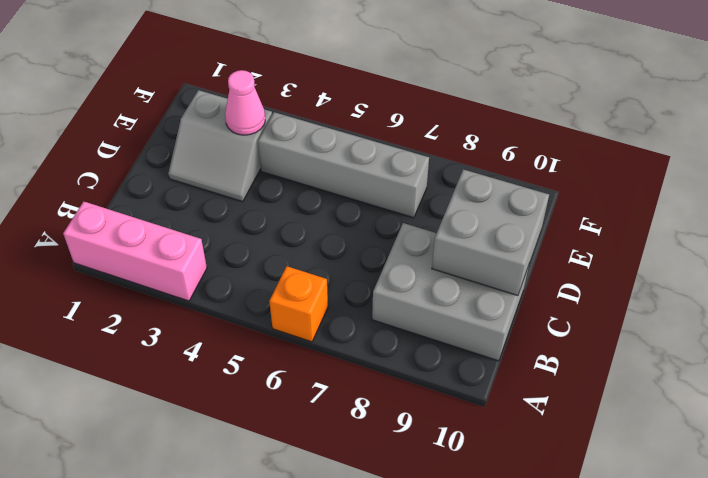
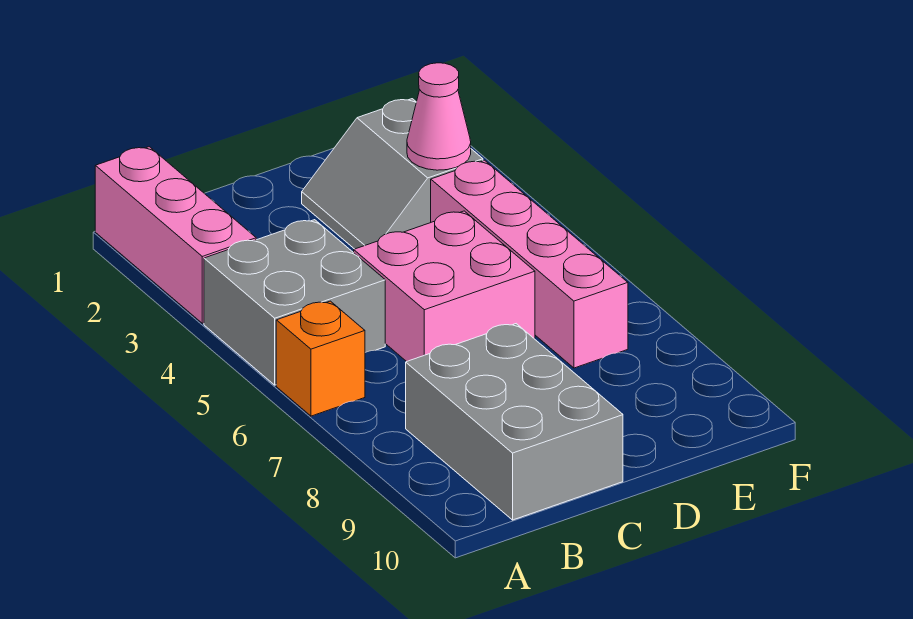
none -> pink 2x2 brick [354,211,535,362]
grey 2x2 brick [432,169,549,296] -> grey 2x2 brick moved to [204,220,385,385]
grey 1x4 brick [258,112,429,218] -> pink 1x4 brick [431,160,628,368]

